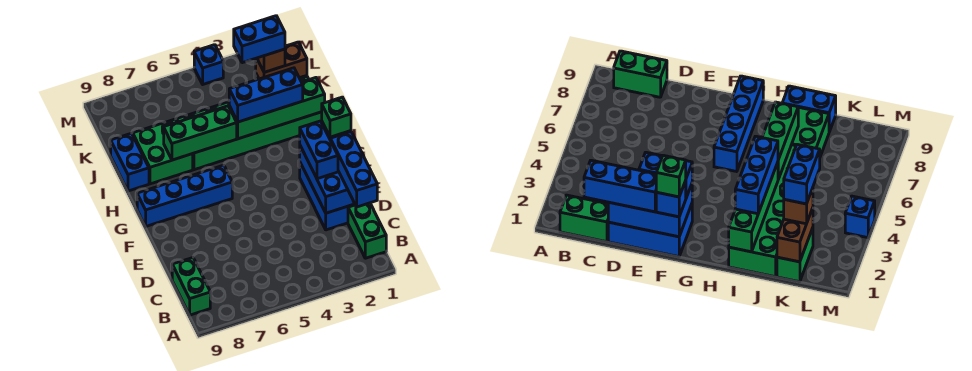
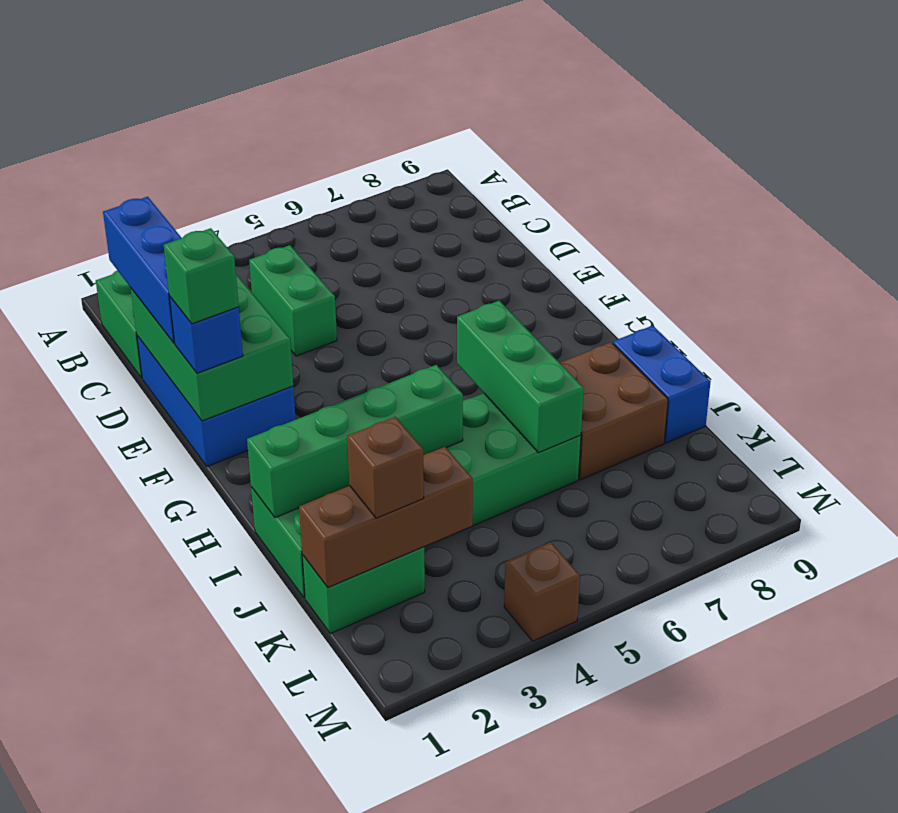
green 1x2 brick [172,258,210,315] -> green 1x2 brick moved to [249,245,337,356]
blue 2x3 brick [300,146,355,213] -> green 2x3 brick [131,275,293,421]
blue 1x2 brick [300,121,338,179] -> none
blue 1x4 brick [137,165,232,226] -> none
blue 1x3 brick [229,68,303,122] -> none
green 1x3 brick [164,106,237,160] -> green 1x3 brick turned to [457,301,584,453]
green 2x2 brick [133,119,193,184] -> brown 2x2 brick [560,342,668,479]
brown 1x2 brick [256,42,307,79] -> brown 1x3 brick [299,447,473,587]
blue 1x2 brick [234,16,285,63] -> none
blue 1x1 brick [194,45,223,84] -> brown 1x1 brick [504,542,580,641]

